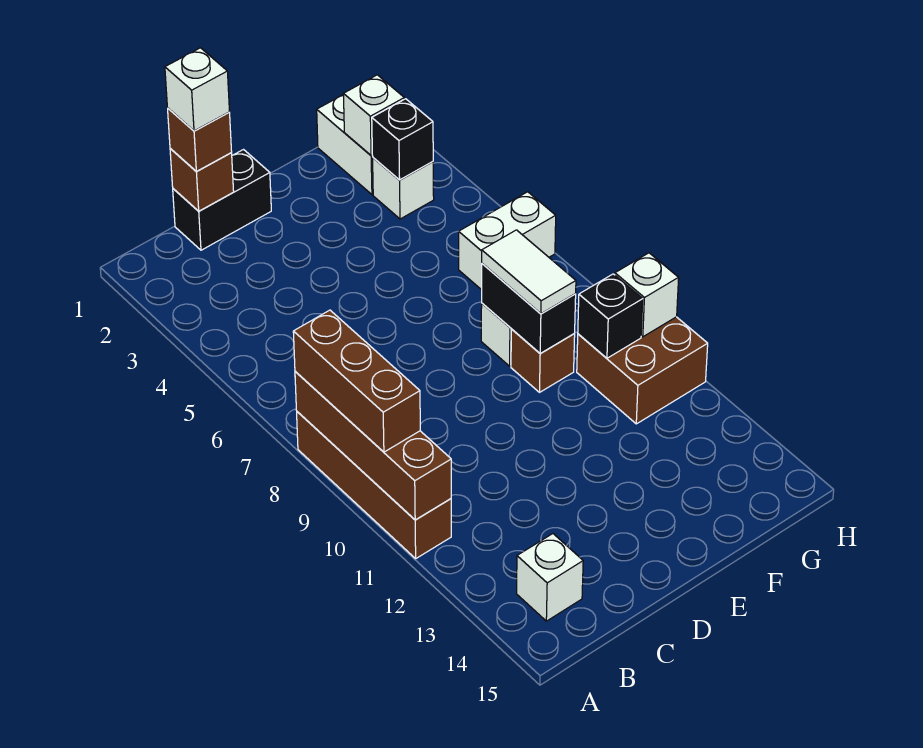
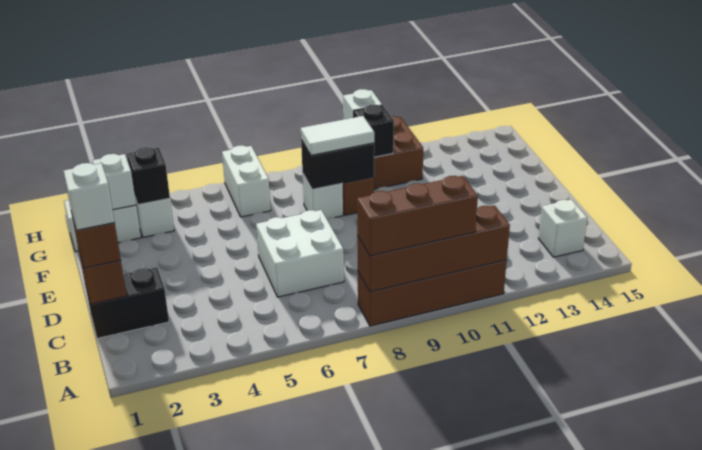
black 1x2 brick [173,150,271,250] -> black 1x2 brick turned to [86,267,169,338]
none -> white 2x2 brick [256,210,344,297]

